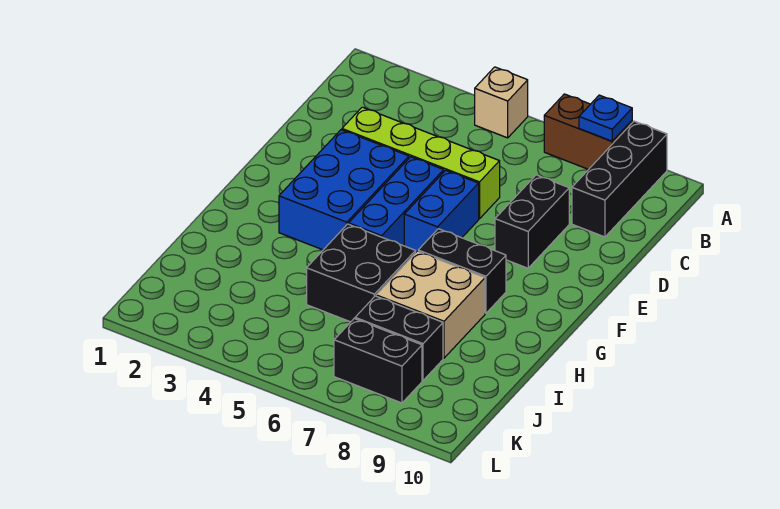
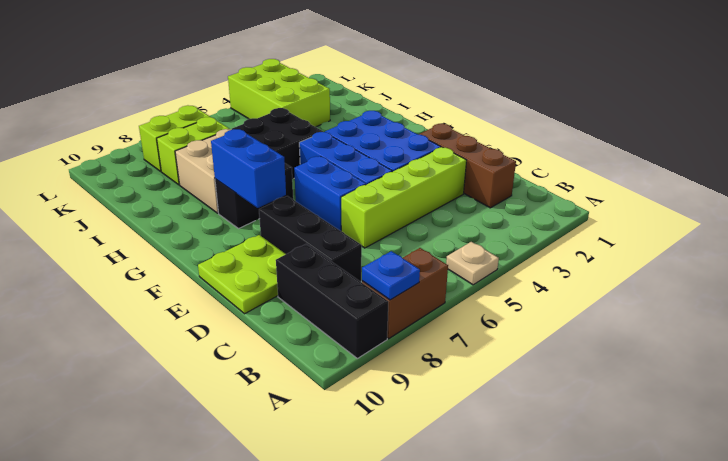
tan 1x1 brick [474,67,528,138] -> tan 1x1 plate [446,242,499,285]
none -> brown 1x3 brick [419,124,516,208]
black 1x2 brick [495,175,569,268] -> black 1x3 brick [259,196,362,282]
none -> lime 2x2 plate [198,235,286,314]
none -> blue 1x2 brick [211,129,286,208]
none -> lime 2x3 brick [228,59,330,127]
black 1x2 brick [355,296,443,381] -> lime 1x2 brick [157,117,229,185]
black 1x2 brick [334,319,422,403] -> lime 1x2 brick [139,105,210,171]

